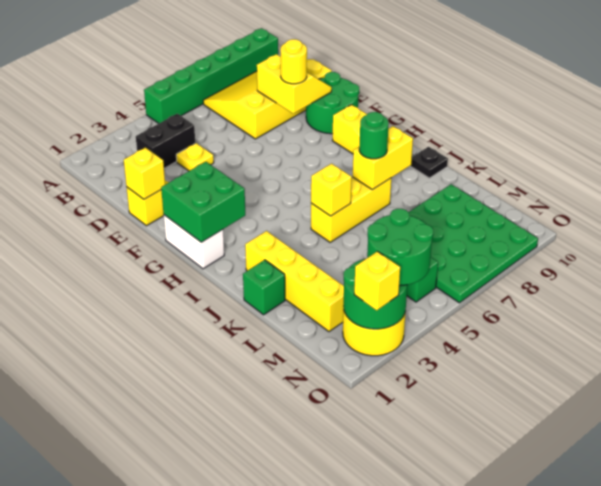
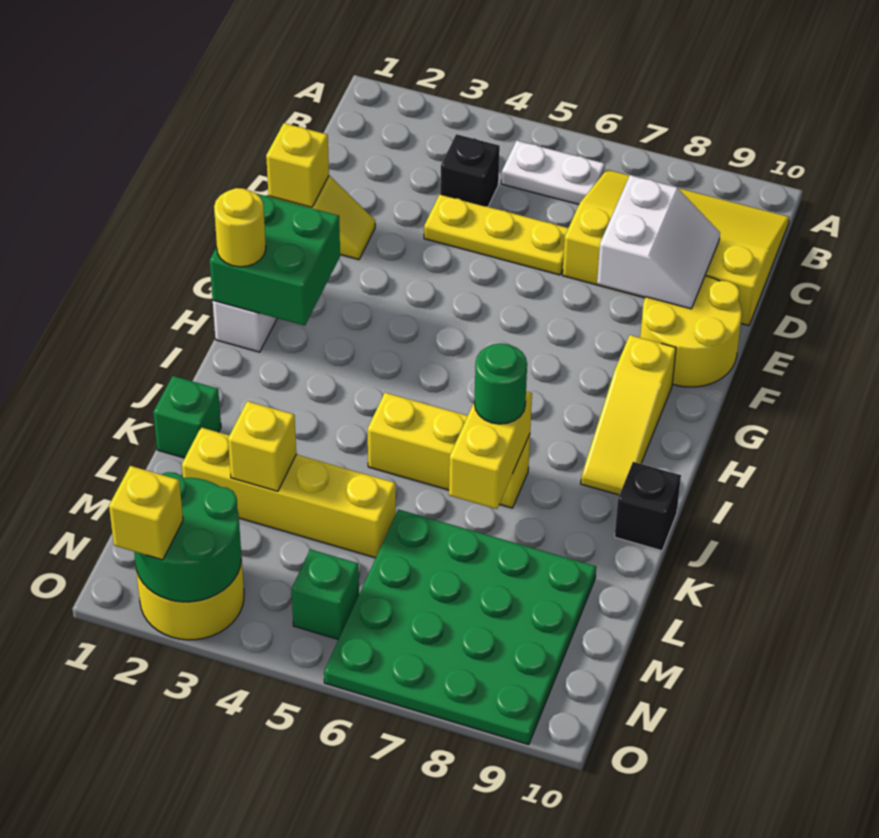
green 1x6 brick [144,28,278,124] -> none
none -> white 1x2 plate [501,141,605,204]
black 1x2 brick [136,114,195,168] -> black 1x1 brick [440,134,500,207]
yellow 1x1 plate [176,143,214,171] -> yellow 1x3 plate [424,194,568,275]
yellow 2x2 slope [257,54,332,114] -> white 2x2 slope [597,175,720,309]
yellow 1x1 round brick [280,39,307,84] -> yellow 1x1 round brick moved to [214,188,266,267]
green 2x2 round brick [306,72,359,134] -> yellow 2x2 round brick [640,276,742,387]
yellow 1x4 brick [245,231,344,332] -> yellow 1x4 brick turned to [182,427,396,558]
yellow 1x1 brick [311,164,352,216] -> yellow 1x1 brick moved to [228,401,296,491]
yellow 1x2 brick [353,126,413,190] -> yellow 1x2 brick turned to [449,391,532,509]
black 1x1 plate [410,147,448,178] -> black 1x1 brick [615,462,681,551]
green 2x2 round brick [367,209,433,285] -> none

